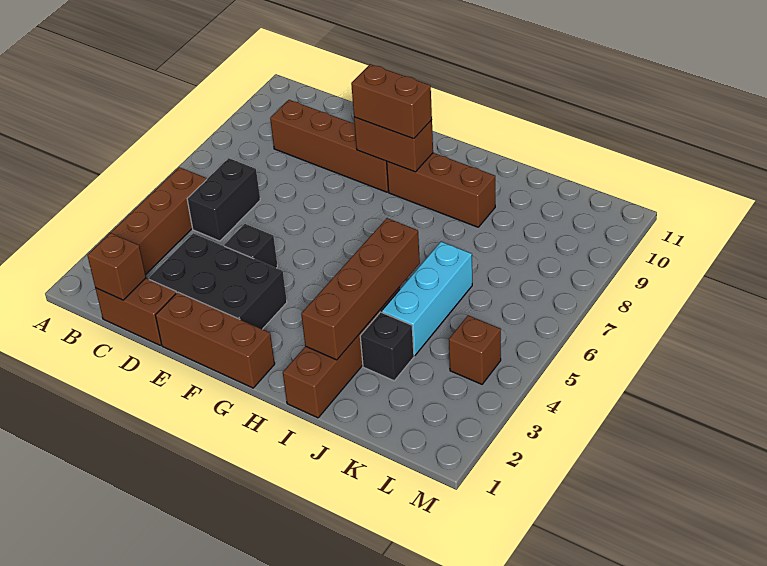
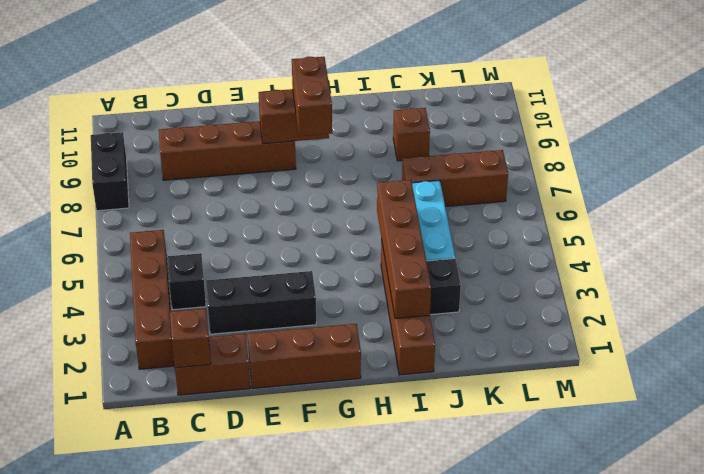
black 1x2 brick [187,158,260,241] -> black 1x2 brick moved to [91,132,129,211]
black 2x3 brick [149,233,287,329] -> black 1x3 brick [206,271,316,334]
black 1x1 brick [224,224,278,268] -> black 1x1 brick moved to [167,253,206,310]
brown 1x2 brick [351,64,432,139] -> brown 1x2 brick turned to [292,57,332,136]
brown 1x3 brick [387,153,495,227] -> brown 1x3 brick moved to [402,150,508,207]
brown 1x1 brick [449,315,501,384] -> brown 1x1 brick moved to [393,108,430,161]

